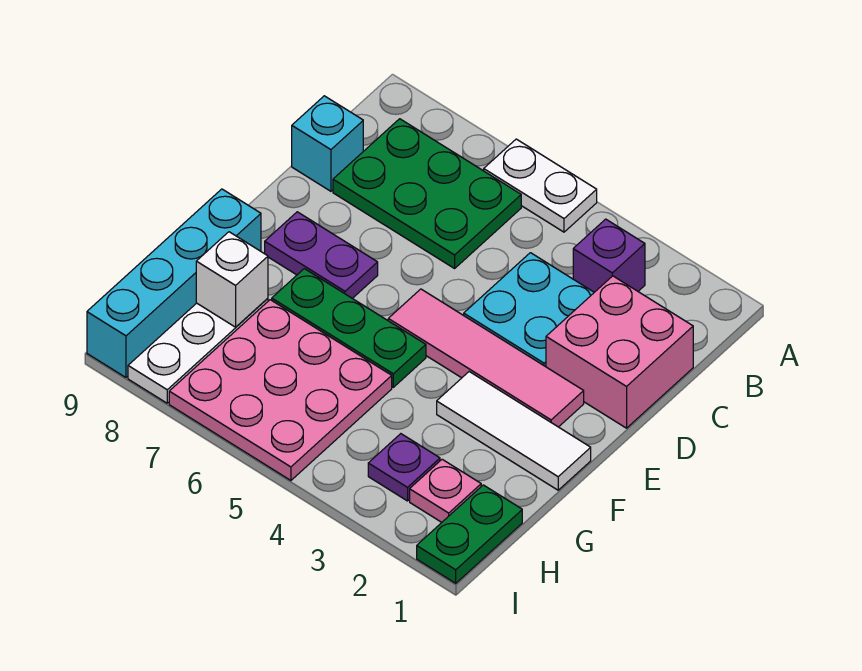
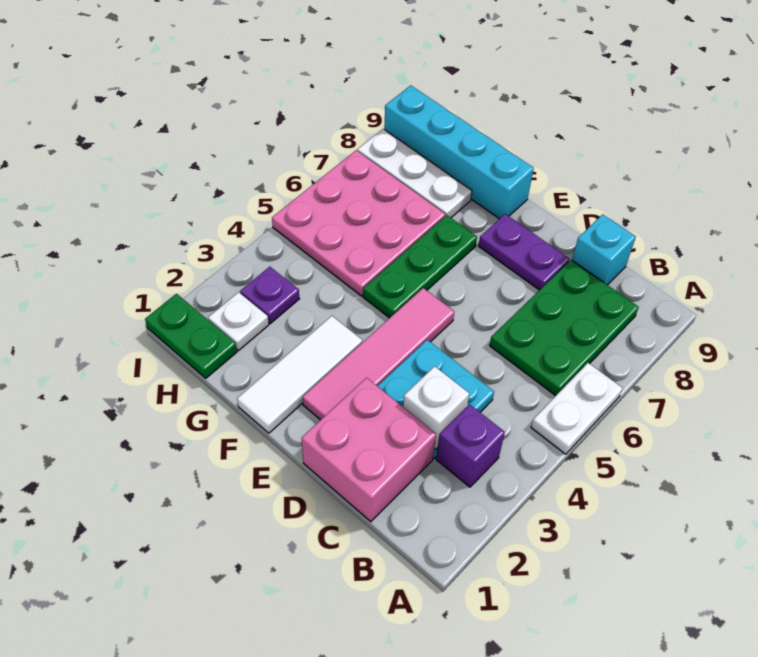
purple 1x2 plate [265,212,378,298] -> purple 1x2 plate turned to [479,214,569,290]
white 1x1 brick [196,232,268,327] -> white 1x1 brick moved to [403,366,469,450]
pink 1x1 plate [410,459,481,522] -> white 1x1 plate [208,292,269,351]

